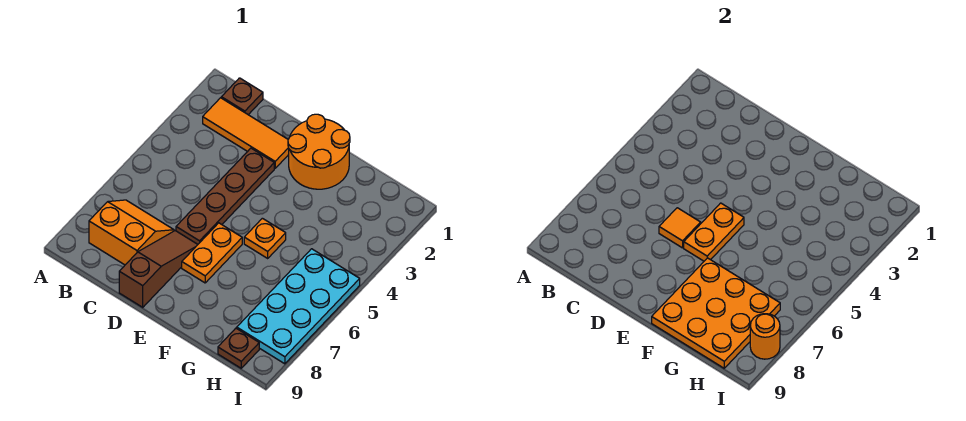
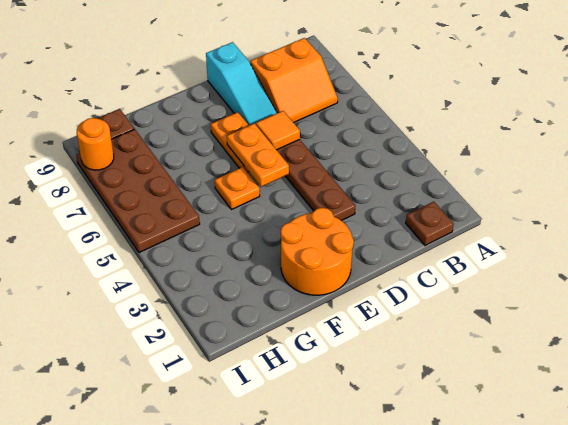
orange 1x3 tile [203,98,289,168] -> none
brown 1x3 slope [119,231,198,307] -> cyan 1x3 slope [206,42,277,126]
orange 3x3 plate [652,258,780,368] -> none
cyan 2x4 plate [237,249,360,364] -> brown 2x4 plate [76,129,200,253]

